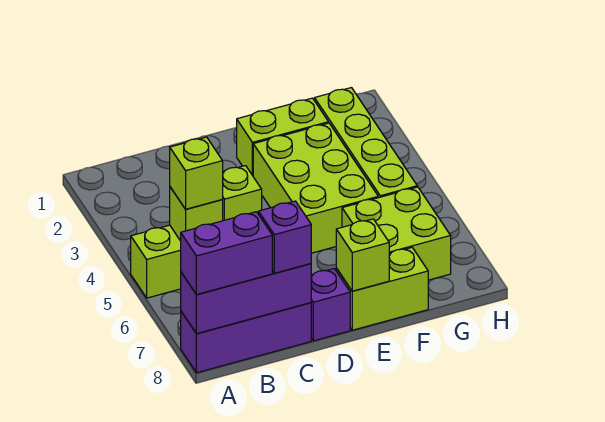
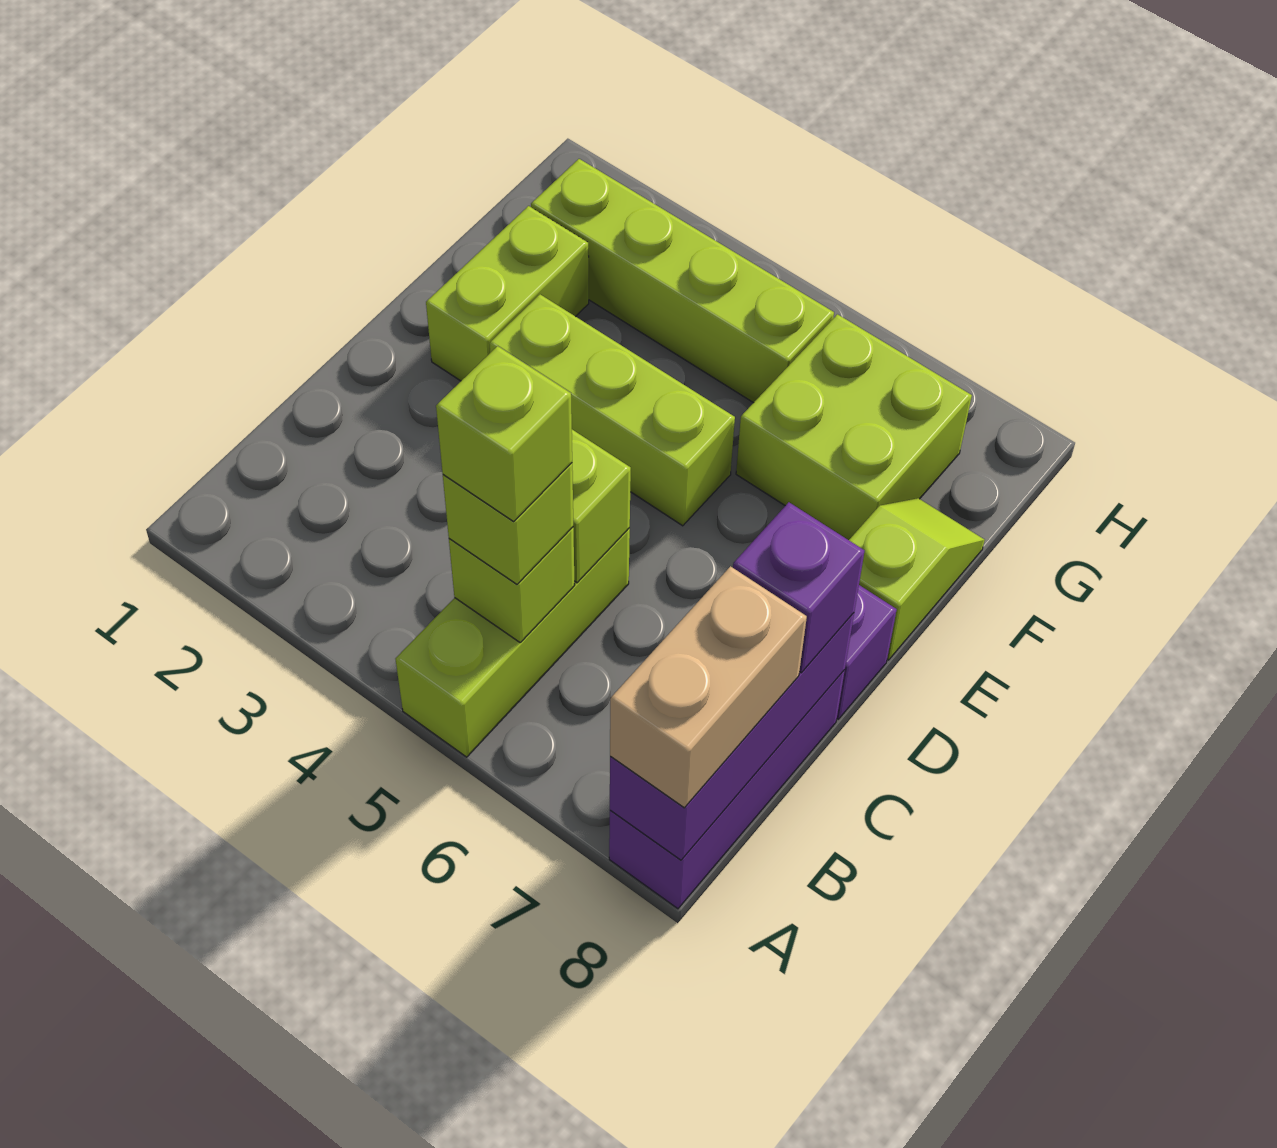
purple 1x2 brick [181,212,272,295] -> tan 1x2 brick [610,566,807,808]
lime 2x3 brick [253,123,378,253] -> lime 1x3 brick [490,294,735,526]
lime 1x2 brick [336,248,428,330] -> lime 1x2 slope [849,498,985,660]
lime 1x1 brick [336,219,389,291] -> lime 1x1 brick moved to [436,346,572,521]

